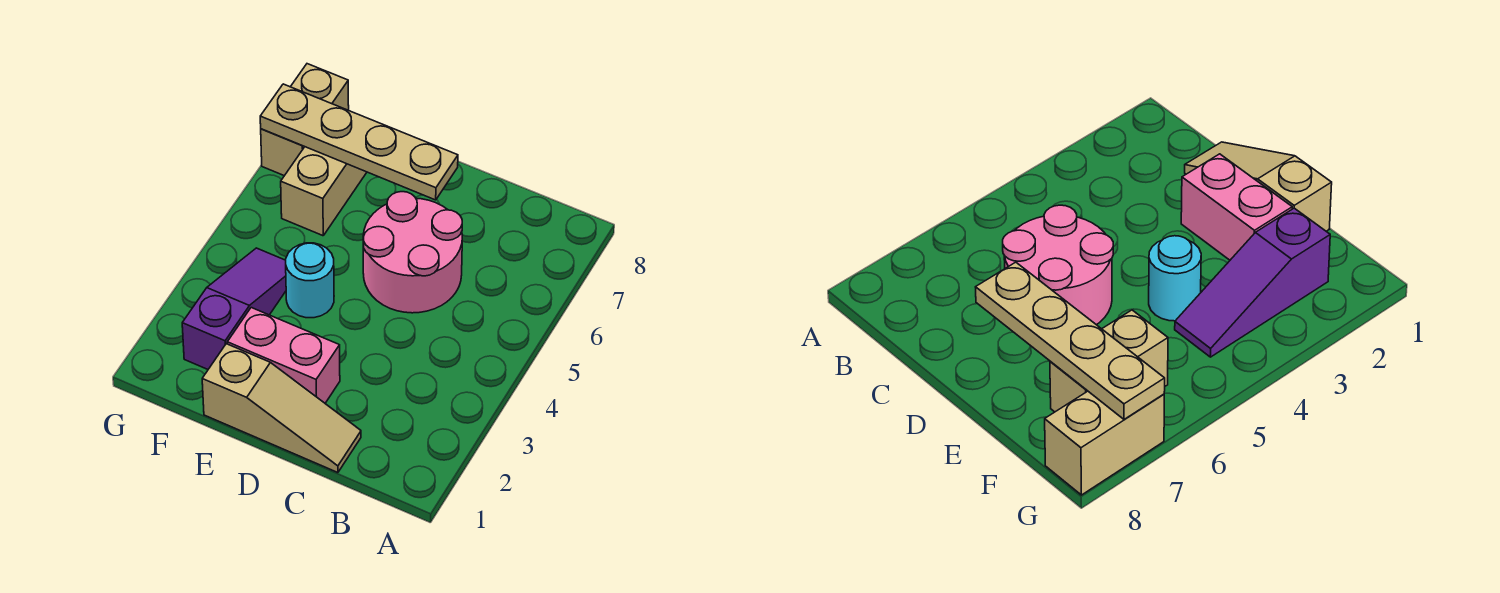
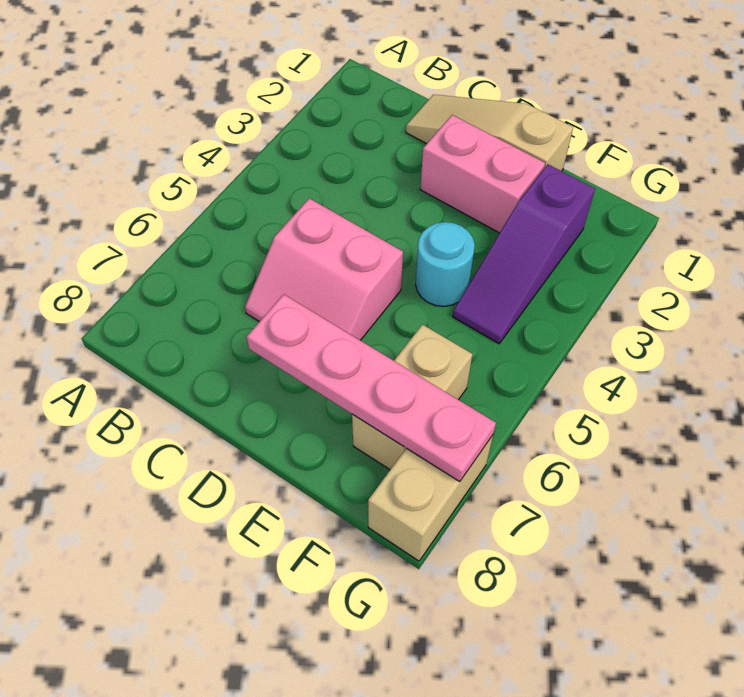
pink 2x2 round brick [363,192,462,313] -> pink 2x2 slope [245,198,403,340]
tan 1x4 plate [260,84,458,200] -> pink 1x4 plate [247,294,496,482]

